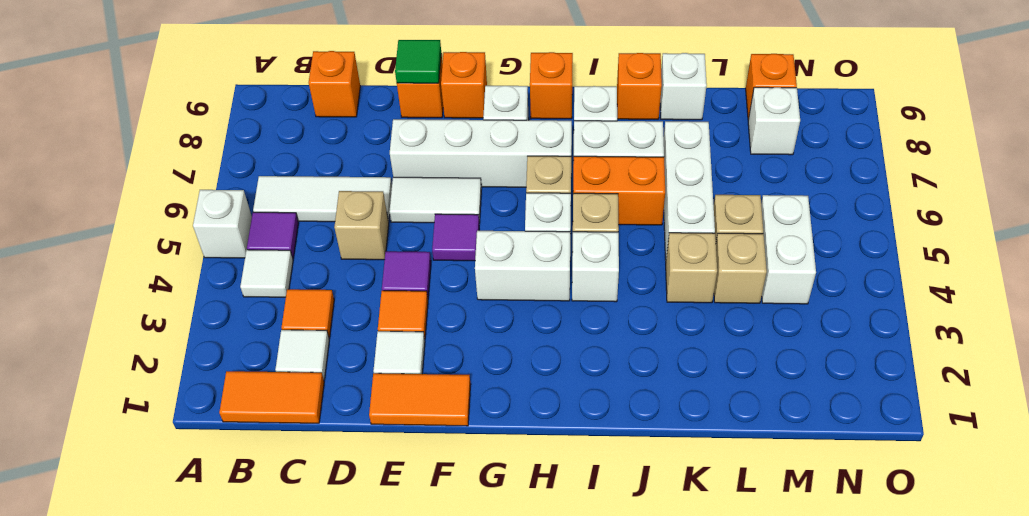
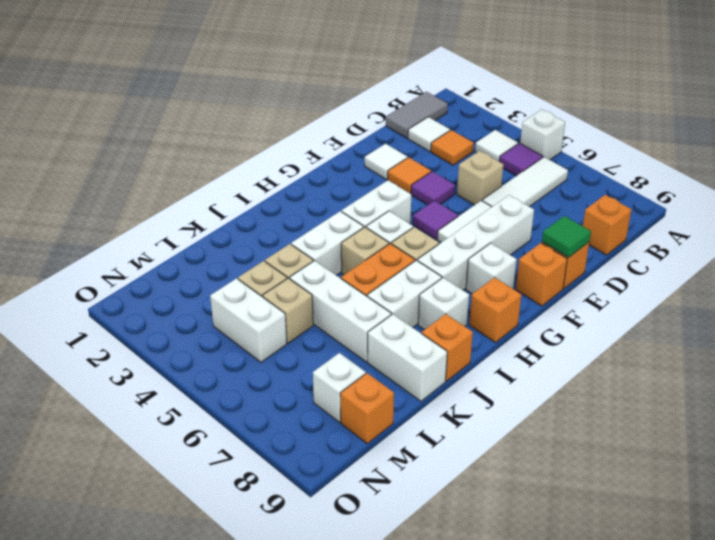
orange 1x2 tile [219,371,324,423] -> grey 1x2 tile [386,92,448,138]
orange 1x2 tile [369,373,471,426] -> none
white 1x1 brick [572,232,619,302] -> white 1x2 brick [291,211,364,275]
white 1x1 brick [660,53,707,120] -> white 1x2 brick [368,314,447,401]

